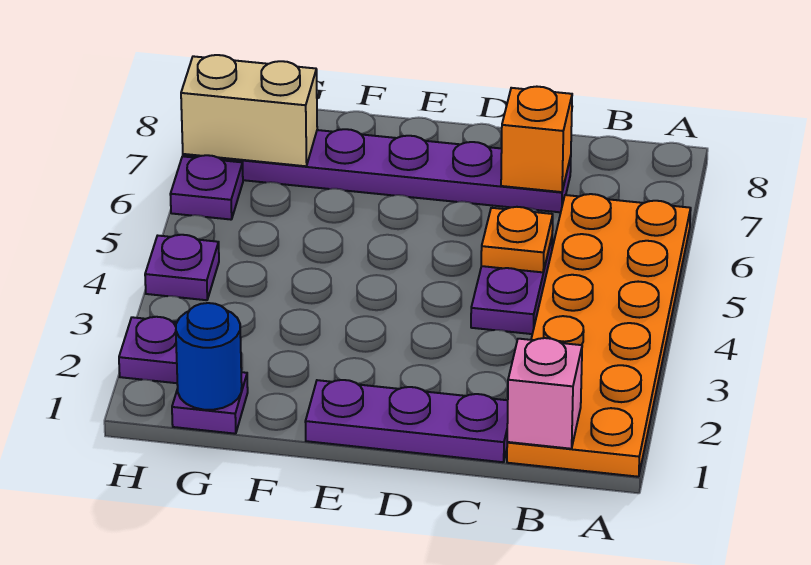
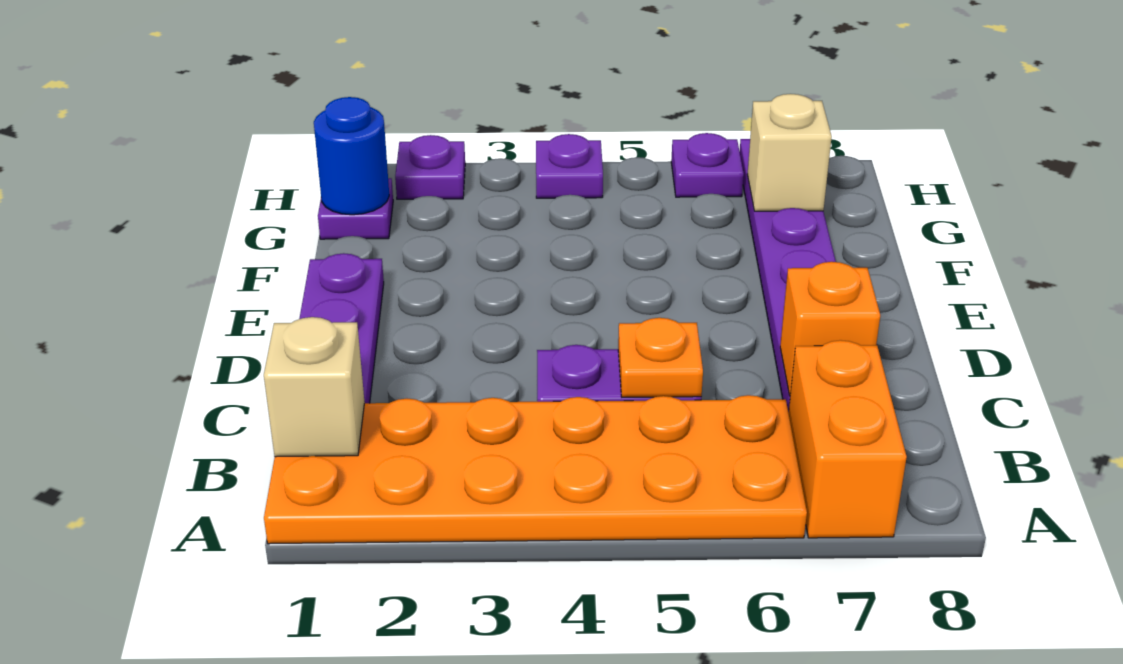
none -> orange 1x2 brick [788,340,907,538]
pink 1x1 brick [507,338,582,449] -> tan 1x1 brick [264,317,365,457]
tan 1x2 brick [181,55,317,166] -> tan 1x1 brick [747,94,832,211]

